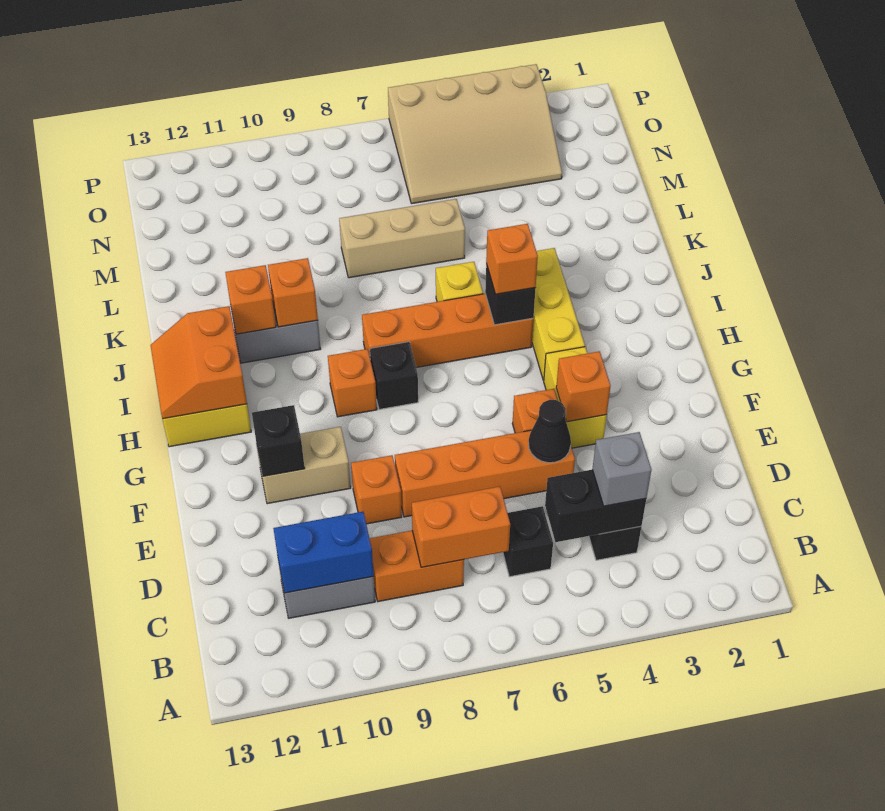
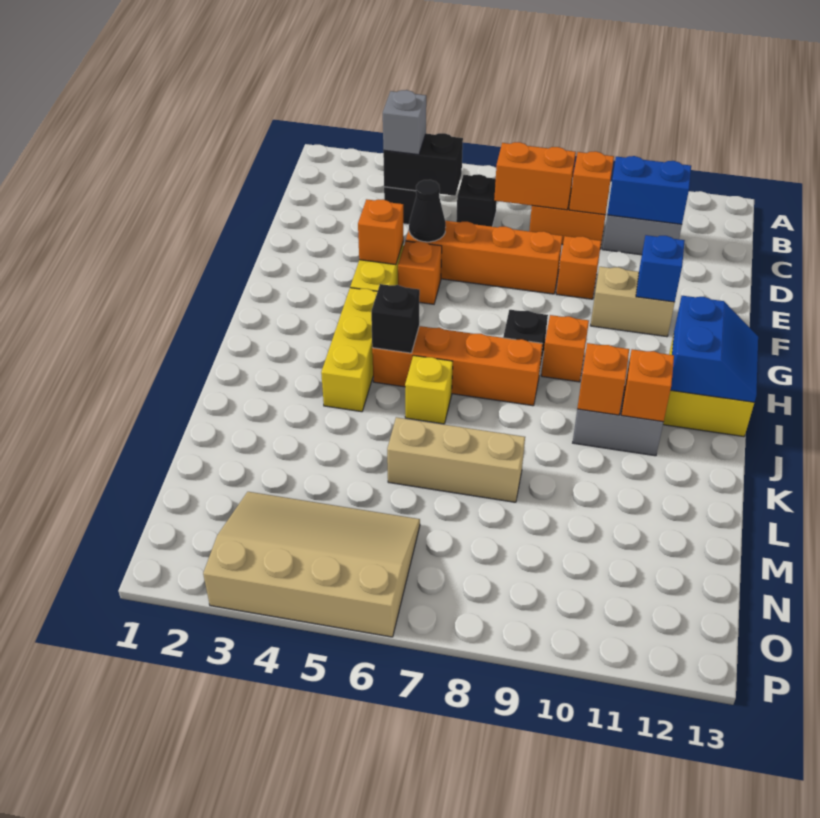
black 1x1 brick [252,405,305,476] -> blue 1x1 brick [636,235,685,302]
orange 2x2 slope [151,306,247,419] -> blue 2x2 slope [671,296,758,402]
orange 1x1 brick [486,224,538,294] -> orange 1x1 brick moved to [569,151,614,215]

